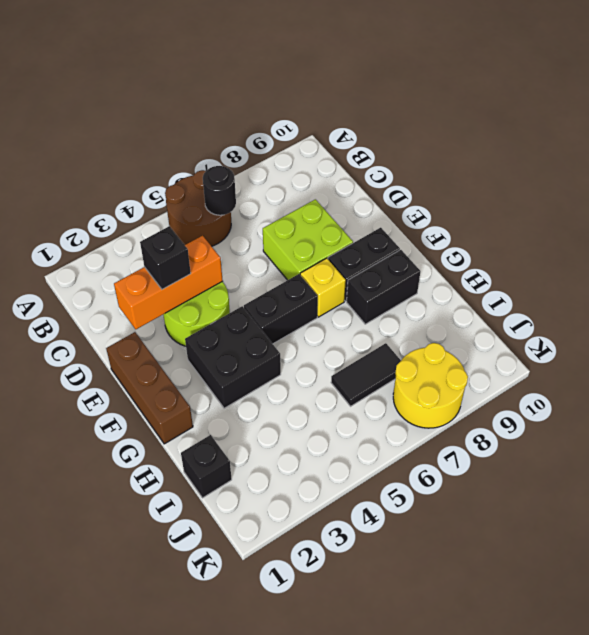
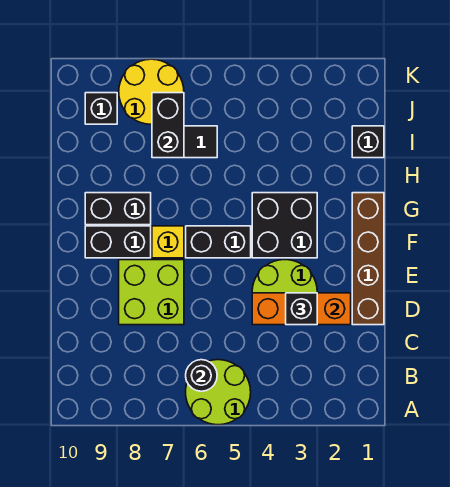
brown 2x2 round brick [165,170,231,246] -> lime 2x2 round brick [186,360,251,425]
brown 1x3 brick [106,332,193,444] -> brown 1x4 brick [352,193,384,325]
none -> black 1x2 brick [152,93,184,158]
none -> black 1x1 brick [85,93,117,124]

